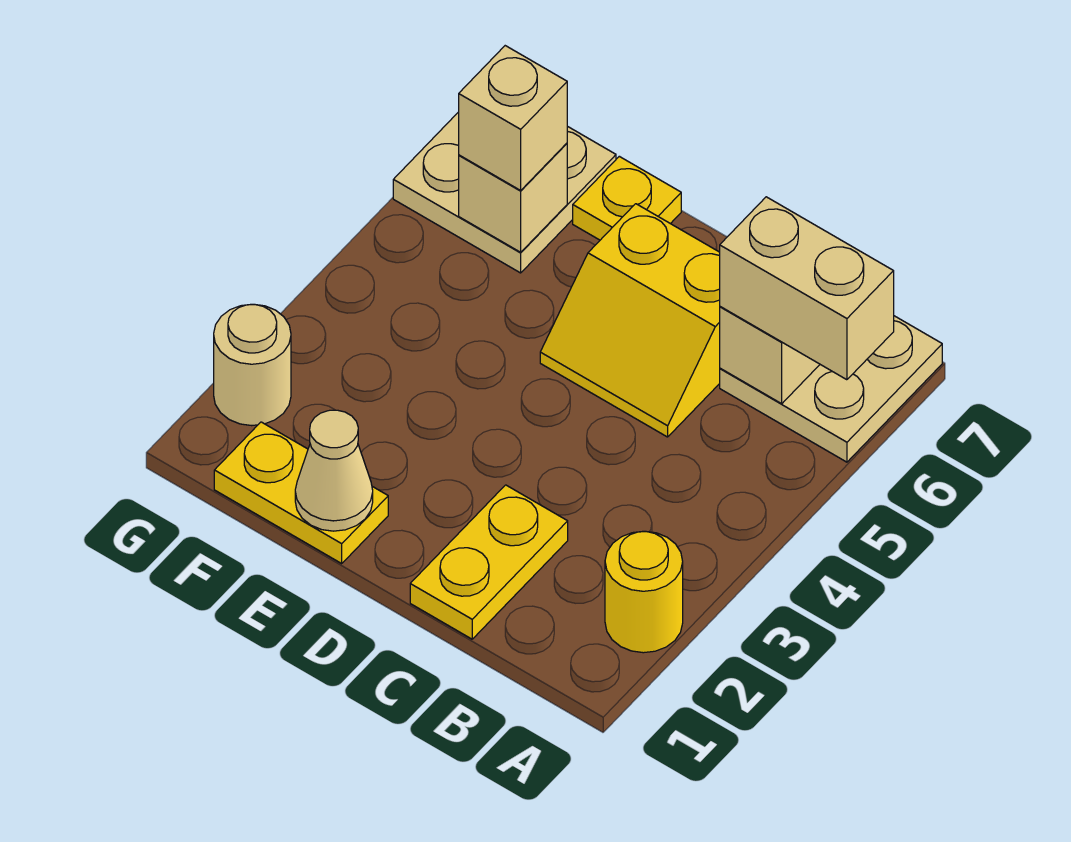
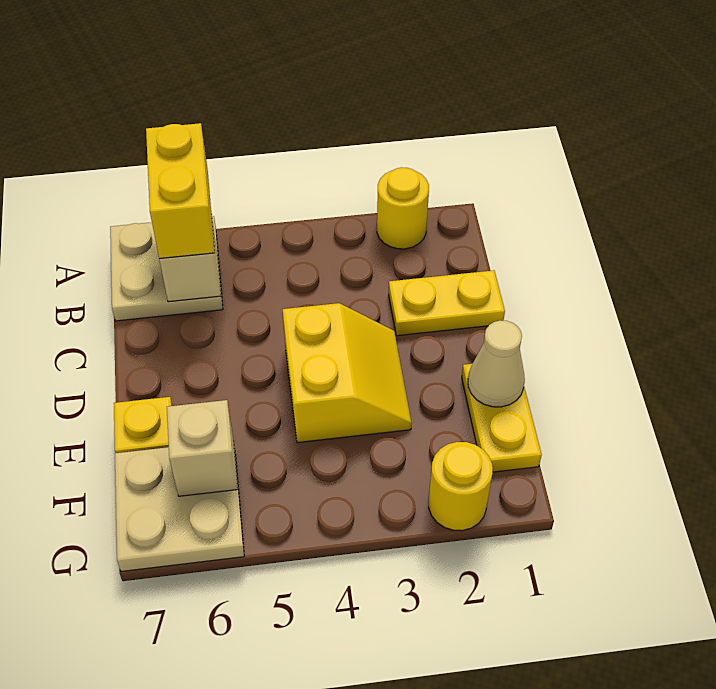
tan 1x2 brick [720,197,894,380] -> yellow 1x2 brick [146,123,215,259]
yellow 2x2 slope [540,204,720,437] -> yellow 2x2 slope moved to [282,303,412,443]
tan 1x1 brick [459,46,567,190] -> none
tan 1x1 round brick [214,304,291,426] -> yellow 1x1 round brick [429,442,493,531]

